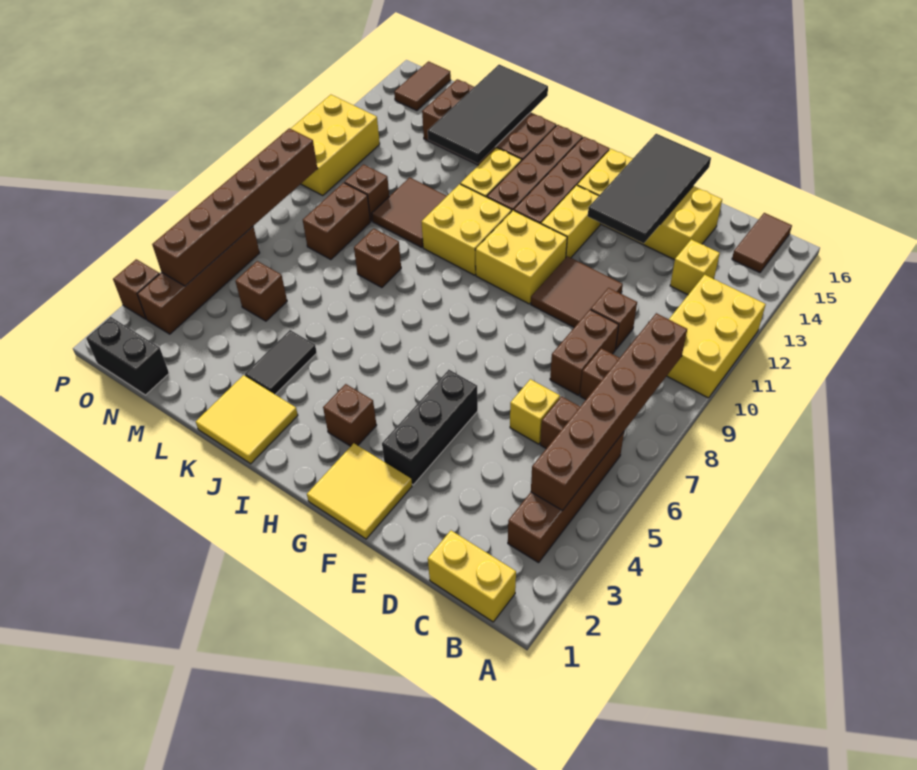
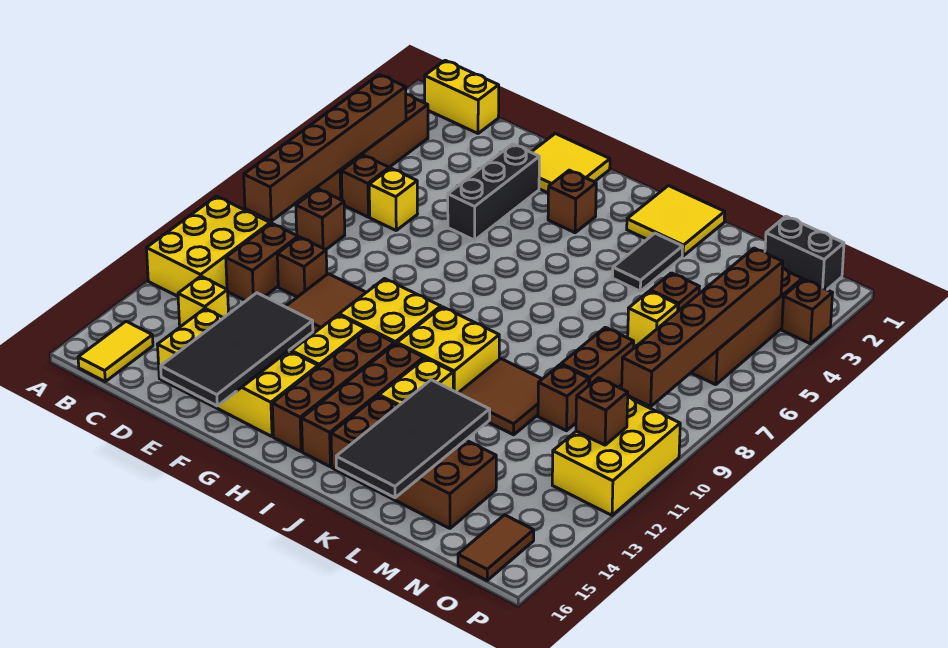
brown 1x2 tile [732,213,792,273] -> yellow 1x2 tile [78,321,153,382]
brown 1x2 brick [550,310,619,395] -> brown 1x2 brick moved to [226,223,298,301]
brown 1x1 brick [354,229,401,288] -> brown 1x1 brick moved to [576,378,628,445]
none -> yellow 1x1 brick [628,291,678,346]

